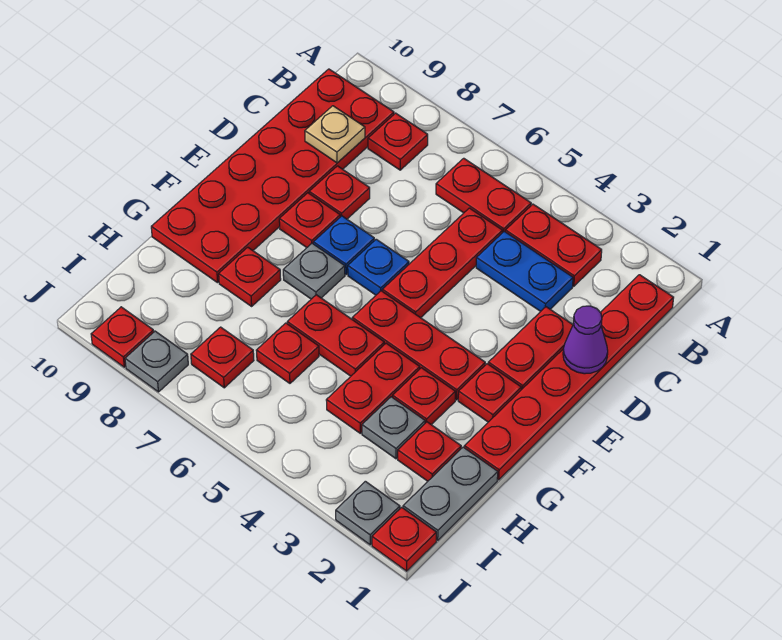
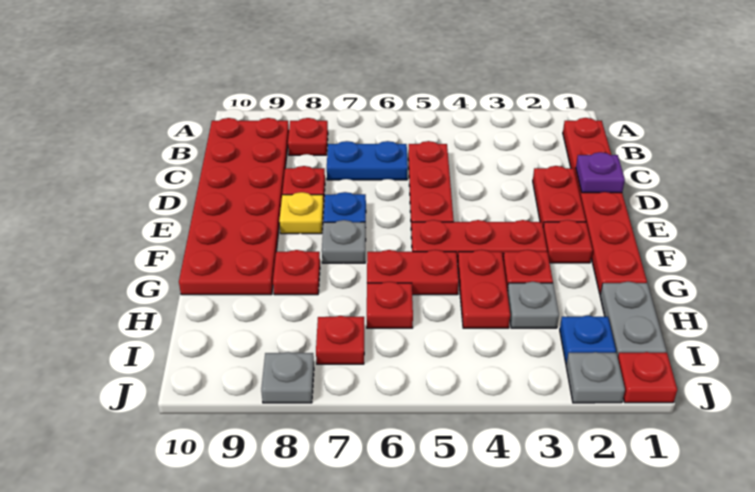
red 1x2 plate [505,204,602,286] -> none
red 1x2 plate [436,158,531,233] -> none
blue 1x2 plate [476,231,573,312] -> blue 1x2 plate moved to [327,141,408,180]
tan 1x1 plate [305,106,365,163] -> none
purple 1x1 cone [563,306,608,374] -> purple 1x1 plate [576,152,625,193]
blue 1x1 plate [348,239,409,295] -> blue 1x1 plate moved to [560,316,616,364]
red 1x1 plate [279,193,340,248] -> yellow 1x1 plate [279,192,324,234]
red 1x1 plate [398,422,461,481] -> none
red 1x1 plate [91,307,154,367] -> none

